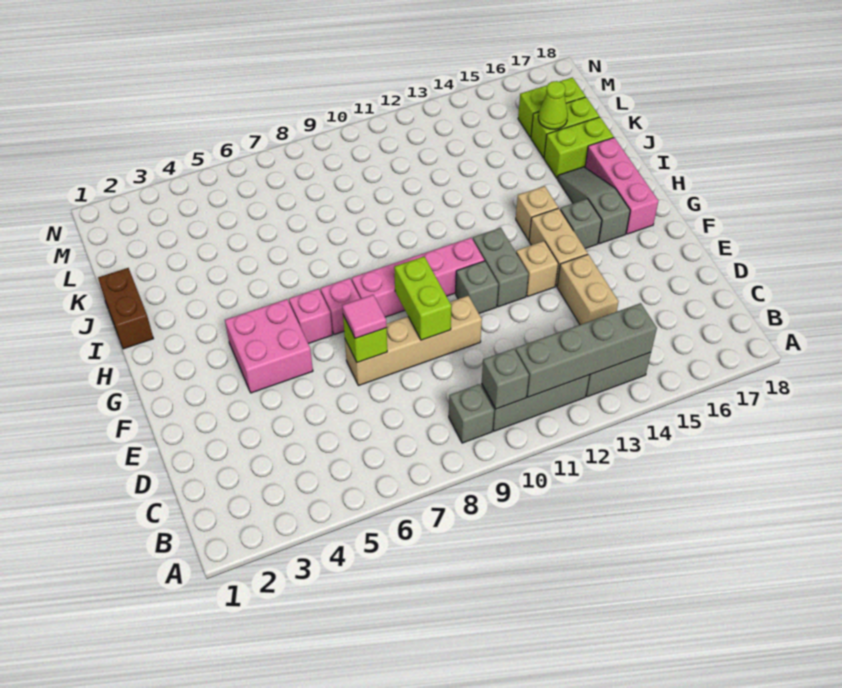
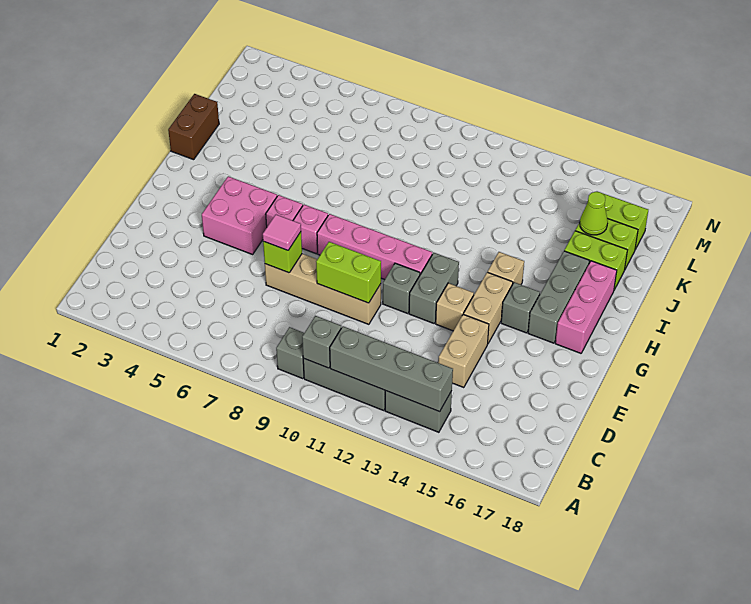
lime 1x2 brick [394,256,451,340] -> lime 1x2 brick turned to [316,242,381,303]
grey 1x3 slope [558,167,630,244] -> grey 1x3 brick [528,251,589,343]

